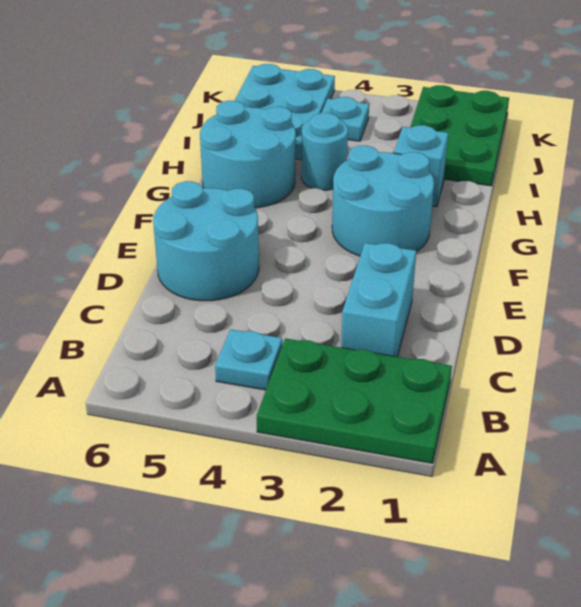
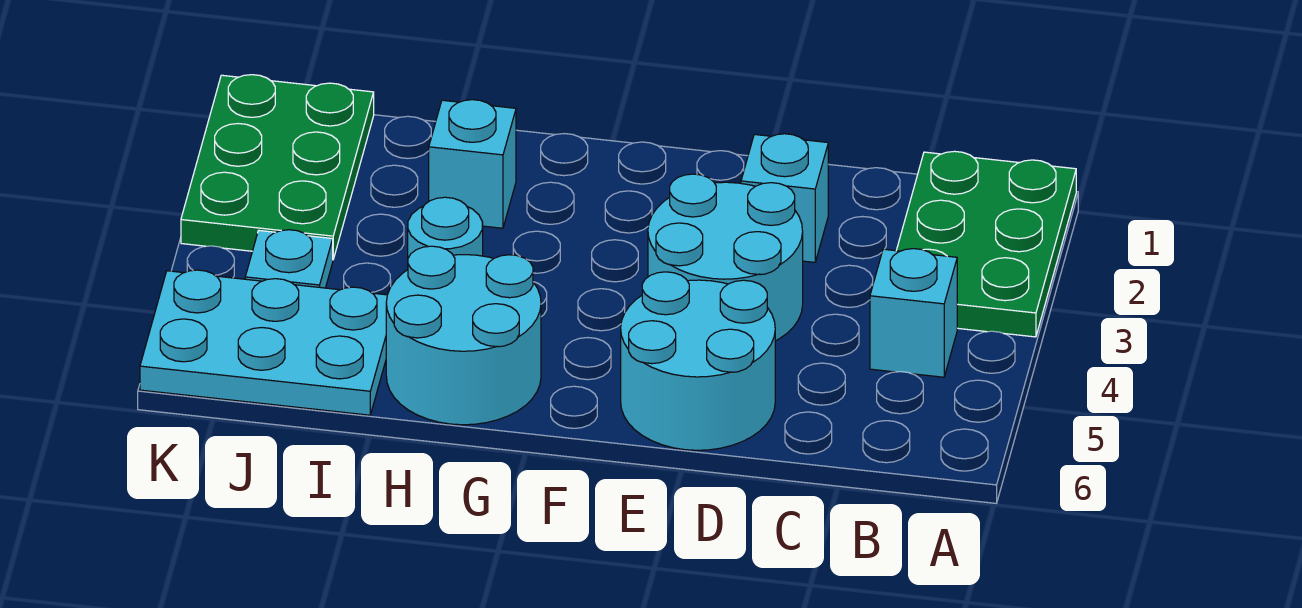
cyan 1x1 plate [215,329,282,390] -> cyan 1x1 brick [870,249,957,377]
cyan 1x2 brick [341,243,416,357] -> cyan 1x1 brick [741,134,828,262]
cyan 2x2 round brick [332,146,434,256] -> cyan 2x2 round brick moved to [648,174,803,341]
green 2x3 plate [410,85,509,186] -> green 2x3 plate turned to [181,75,374,259]

